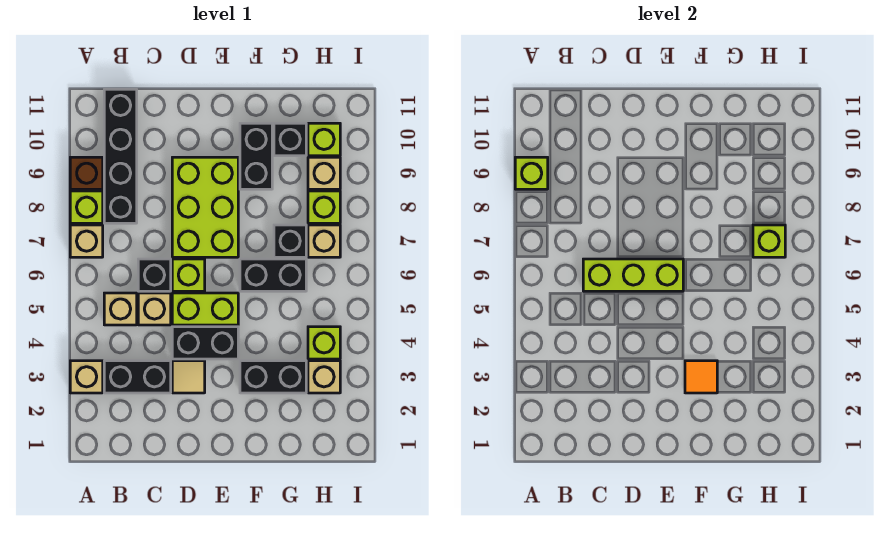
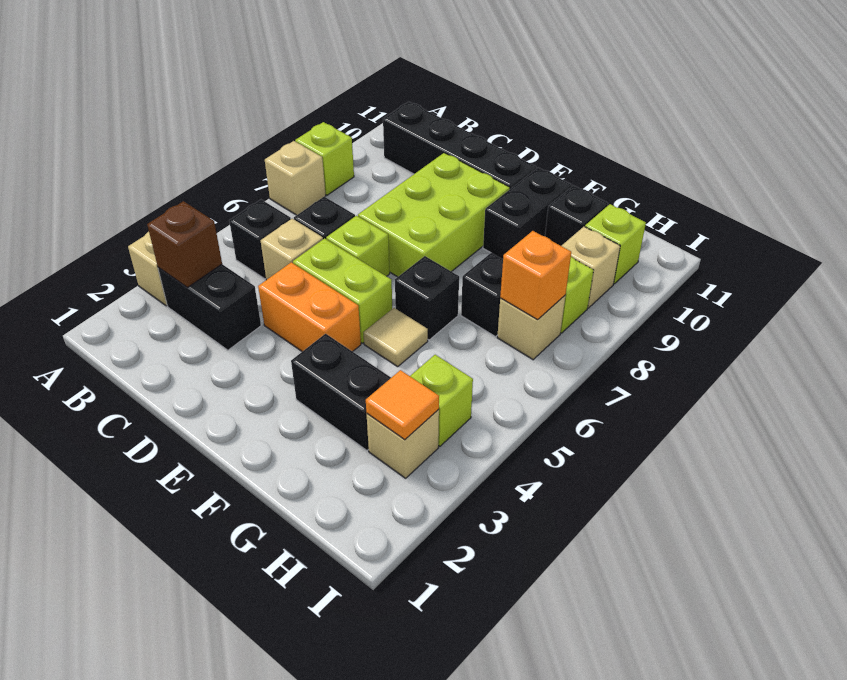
brown 1x1 brick [70,157,103,189] -> brown 1x1 brick moved to [147,201,222,288]
lime 1x1 brick [515,157,548,189] -> none
tan 1x1 brick [104,293,137,325] -> black 1x1 brick [229,200,291,279]
black 1x4 brick [104,89,137,223] -> black 1x4 brick turned to [383,102,536,189]
lime 1x3 brick [583,259,683,291] -> none
tan 1x1 tile [172,361,205,393] -> tan 1x1 tile moved to [363,308,428,367]
black 1x2 brick [172,327,238,359] -> orange 1x2 brick [258,262,361,352]
orange 1x1 tile [685,361,717,393] -> orange 1x1 tile moved to [366,370,439,440]
black 1x2 brick [240,259,306,291] -> black 1x1 brick [395,256,459,340]
lime 1x1 brick [753,225,785,257] -> orange 1x1 brick [500,231,571,320]

